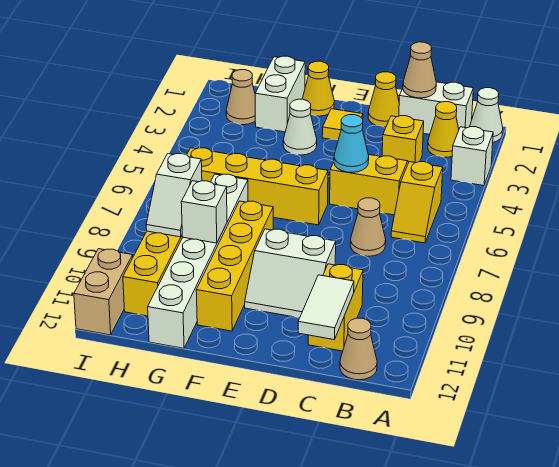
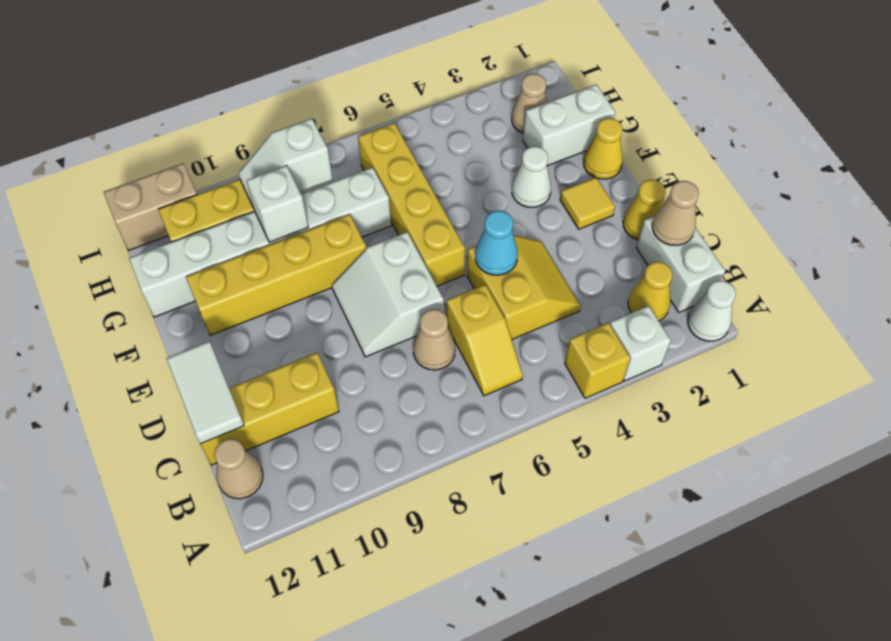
yellow 1x2 slope [391,162,443,243] -> yellow 1x2 slope turned to [446,285,523,396]
yellow 1x1 brick [382,116,424,163] -> yellow 1x1 brick moved to [565,323,630,398]
yellow 1x2 brick [308,264,363,351] -> yellow 1x3 brick [201,353,339,465]
white 1x2 tile [298,275,354,340] -> white 1x2 tile turned to [166,341,244,444]
white 2x2 slope [245,229,336,318] -> white 2x2 slope moved to [332,232,444,357]

